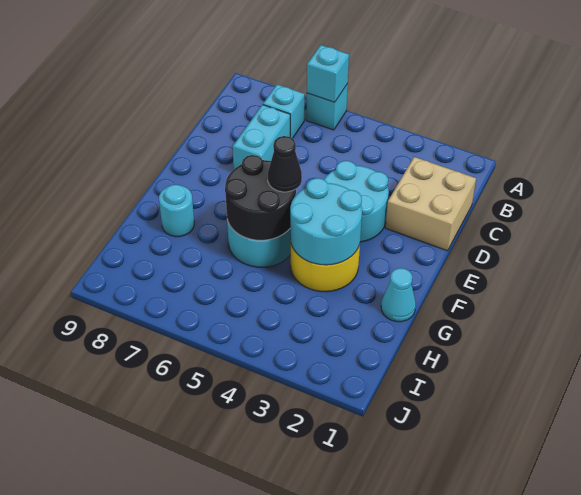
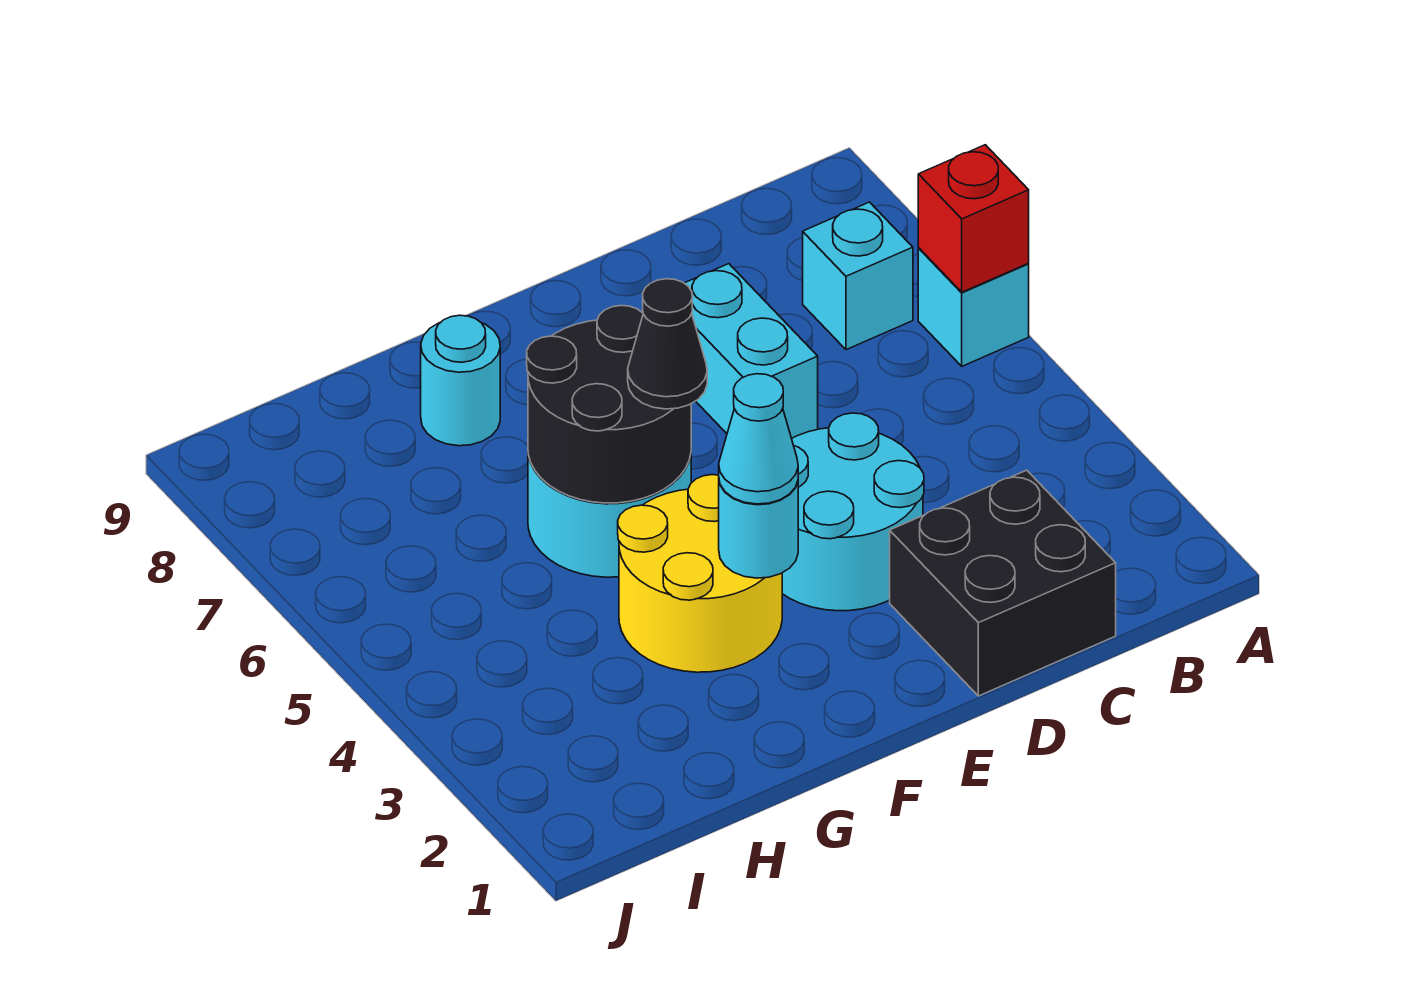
cyan 1x1 brick [307,45,349,102] -> red 1x1 brick [918,145,1029,292]
tan 2x2 brick [385,157,476,251] -> black 2x2 brick [890,470,1116,696]
cyan 1x2 brick [233,105,290,169] -> cyan 1x2 brick turned to [684,264,818,438]
cyan 2x2 round brick [290,178,362,265] -> cyan 1x1 round brick [719,481,798,578]
cyan 1x1 cone [381,268,416,322] -> cyan 1x1 cone moved to [719,374,798,504]

